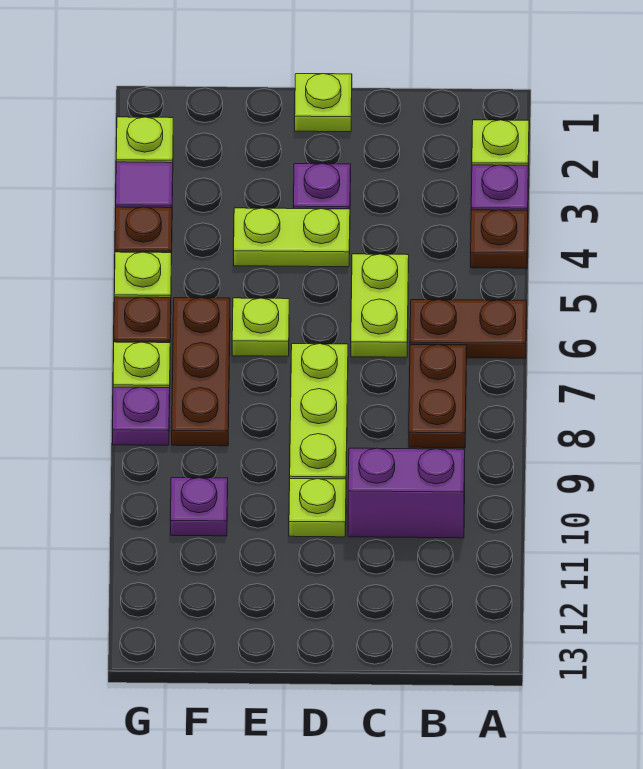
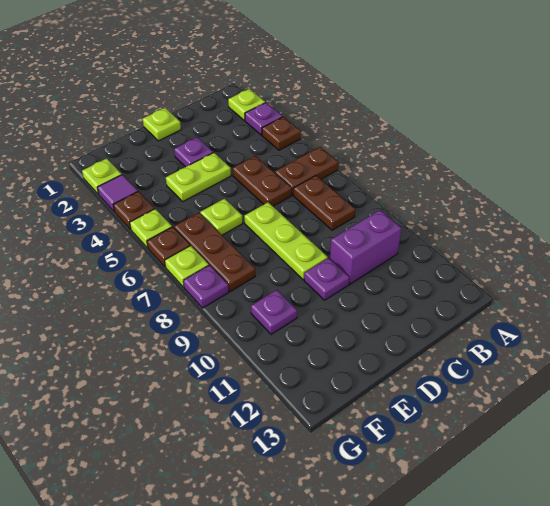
lime 1x2 plate [351,254,409,357] -> brown 1x2 plate [233,156,292,206]
lime 1x1 plate [289,479,346,537] -> purple 1x1 plate [304,258,350,300]

